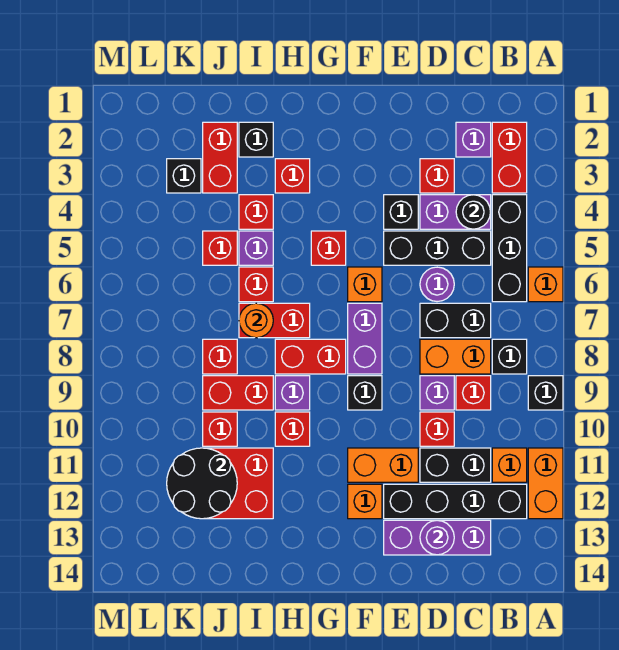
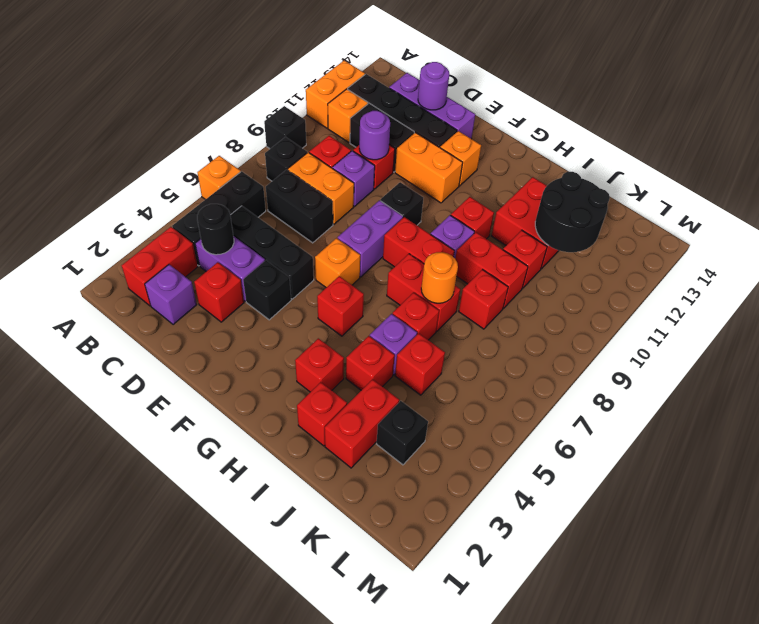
purple 1x1 round brick [420,267,454,302] -> purple 1x1 round brick moved to [359,111,390,160]
black 1x1 brick [239,122,273,157] -> red 1x1 brick [297,382,347,446]

